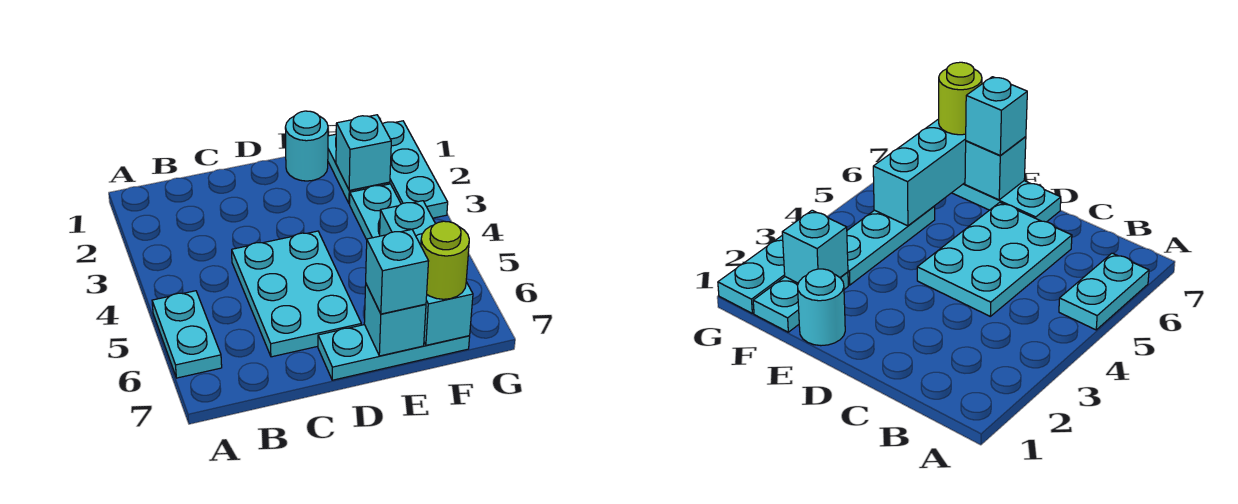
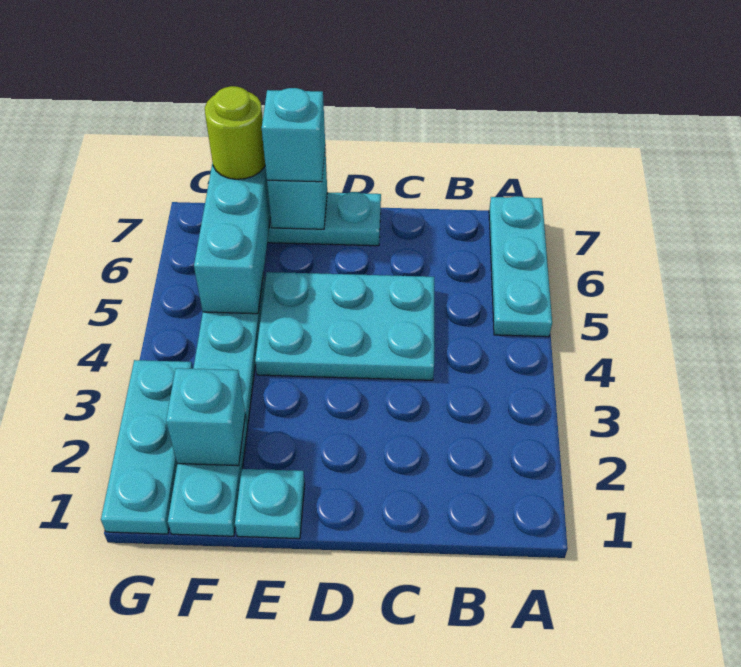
cyan 1x2 plate [152,291,222,378] -> cyan 1x3 plate [489,196,552,337]
cyan 2x3 plate [232,231,361,357] -> cyan 2x3 plate turned to [255,272,434,380]
cyan 1x1 round brick [285,111,328,181] -> cyan 1x1 plate [235,469,305,539]

